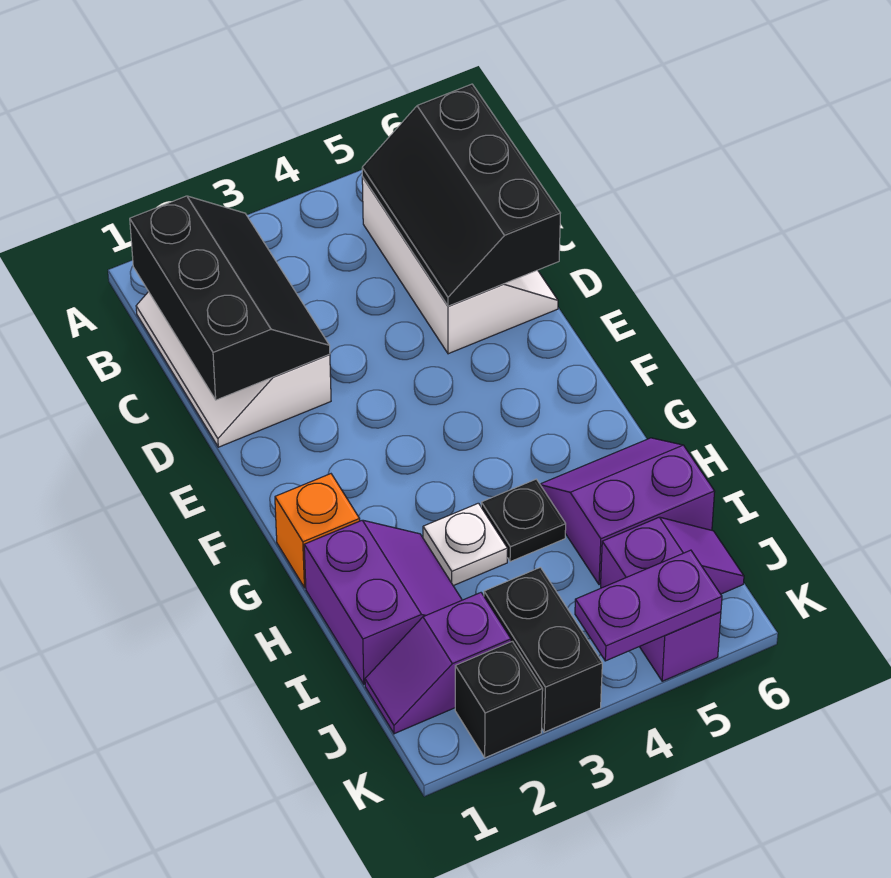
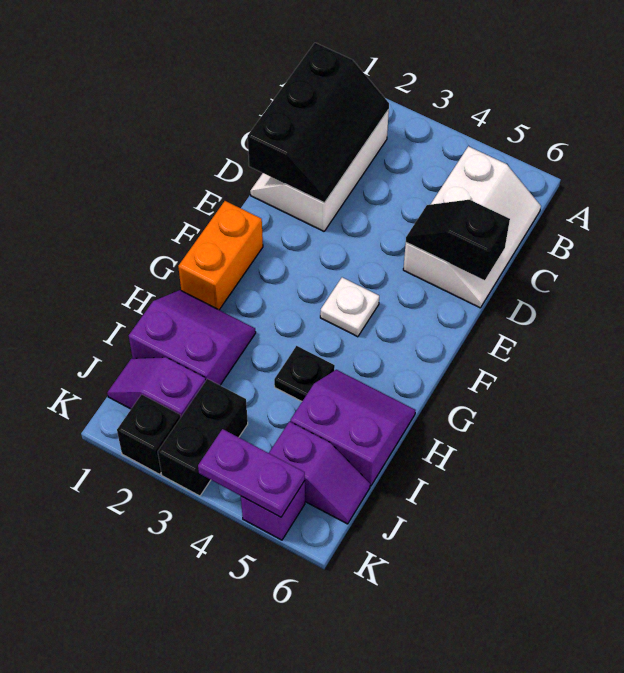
black 2x3 slope [362,84,560,306] -> black 1x2 slope [406,200,510,280]
orange 1x1 brick [275,474,360,588] -> orange 1x2 brick [178,201,263,310]
purple 2x2 slope [304,520,462,684] -> purple 2x2 slope turned to [129,290,256,385]
white 1x1 plate [423,503,508,586] -> white 1x1 plate moved to [320,277,379,337]

